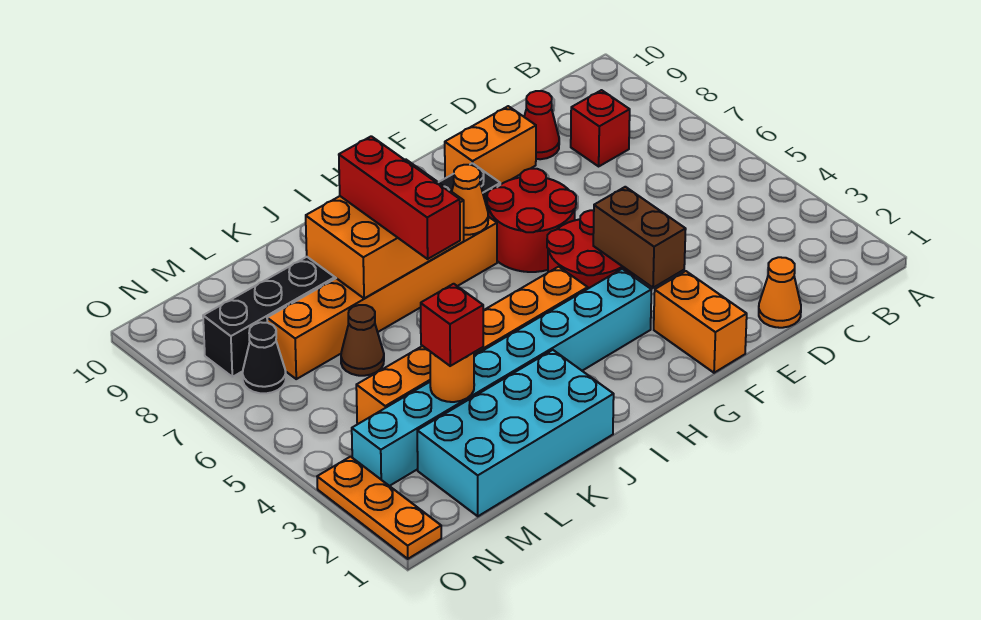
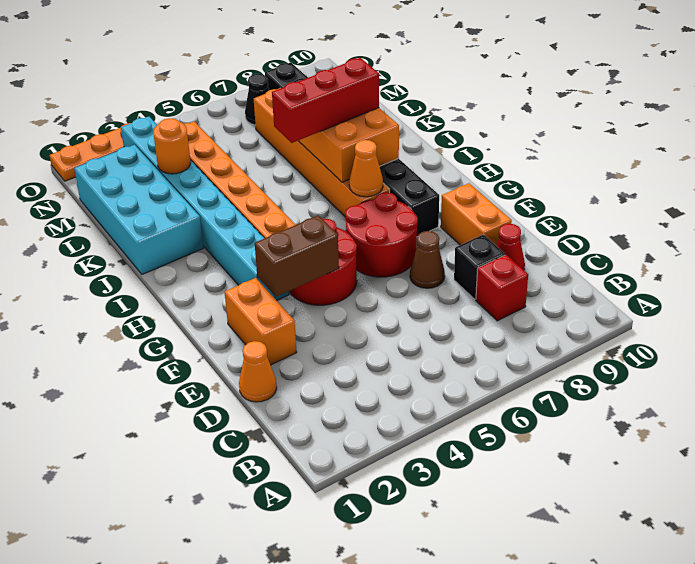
none -> black 1x1 brick [454,234,505,299]
orange 1x2 brick [654,271,747,373] -> orange 1x2 brick turned to [225,278,297,365]
red 1x1 brick [421,284,483,366] -> none
brown 1x1 cone [341,305,384,376] -> brown 1x1 cone moved to [410,231,445,288]

